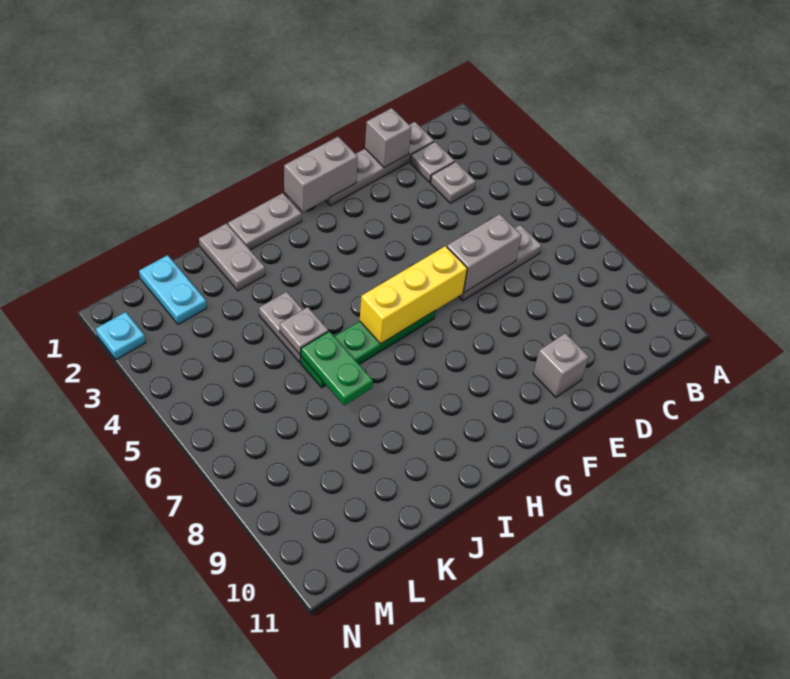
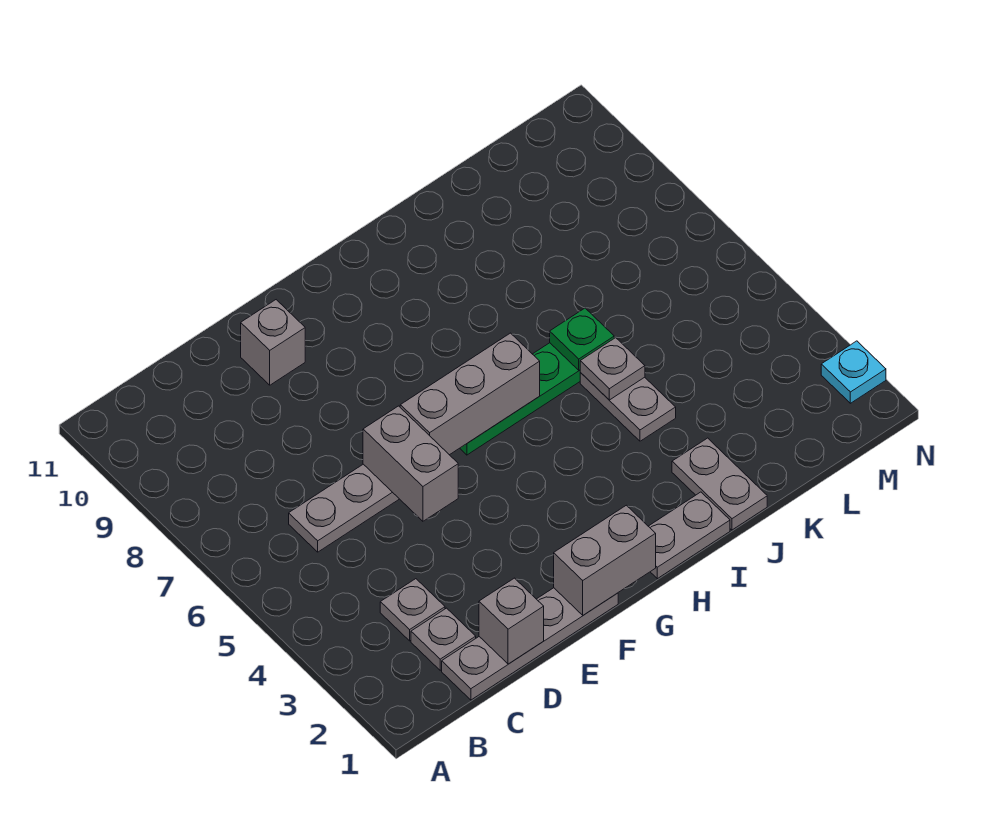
grey 1x2 brick [447,214,522,293] -> grey 1x2 brick turned to [363,406,458,521]
yellow 1x3 brick [360,246,467,344] -> grey 1x3 brick [400,333,540,455]
green 1x2 plate [301,331,373,406] -> green 1x1 plate [550,308,614,370]
cyan 1x2 plate [139,255,207,324] -> none

